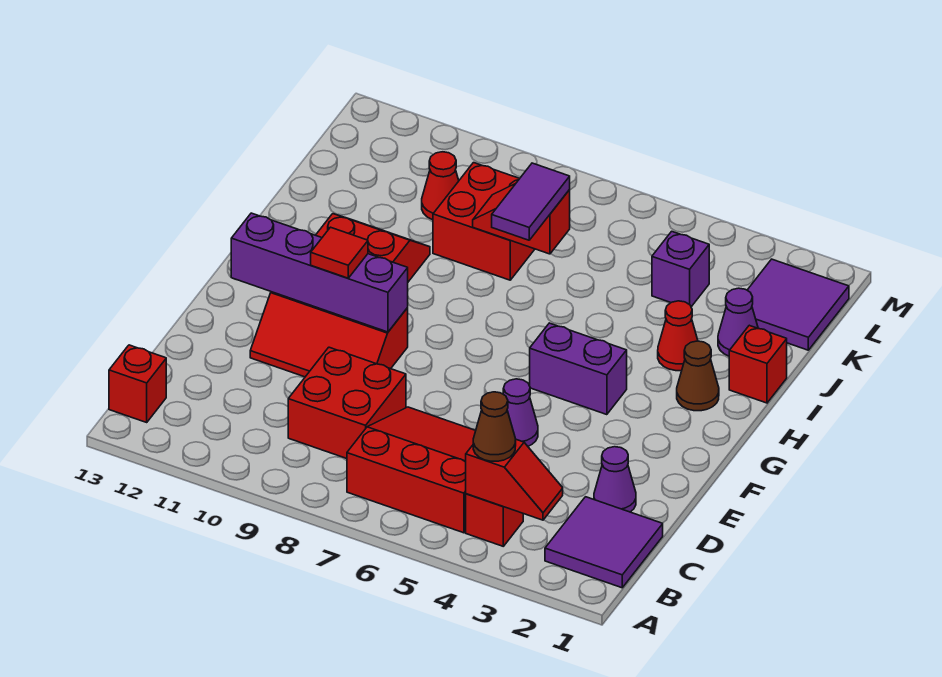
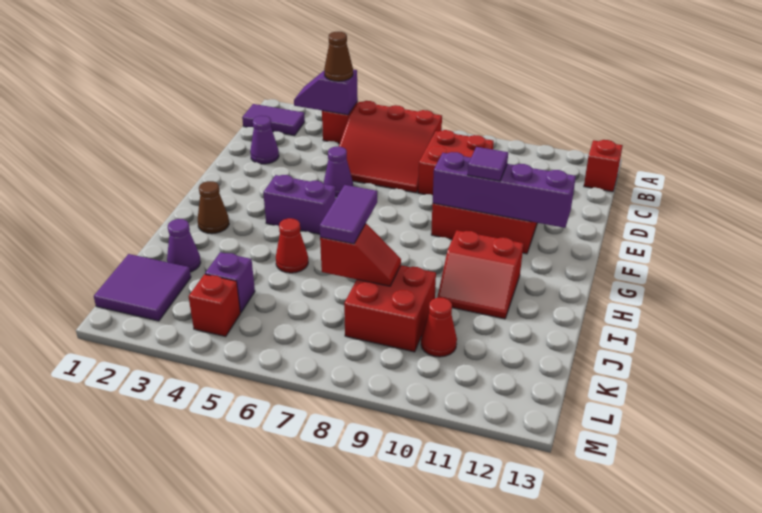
purple 2x2 tile [545,497,663,588] -> purple 1x2 tile [242,104,305,136]
red 1x2 slope [466,440,563,520] -> purple 1x2 slope [294,70,358,115]
red 1x1 tile [311,227,368,278] -> purple 1x1 tile [468,147,508,181]
red 1x1 brick [729,325,787,403] -> red 1x1 brick moved to [189,274,240,337]
red 1x1 cone [658,301,698,371] -> red 1x1 cone moved to [276,218,308,273]

